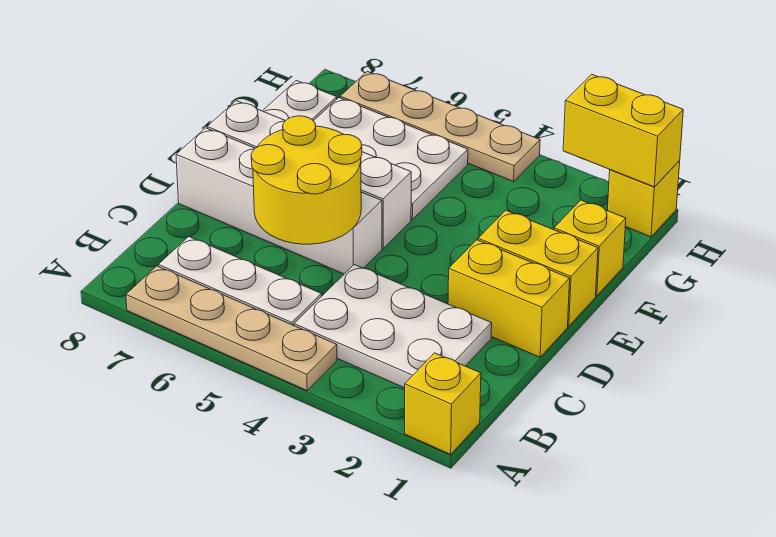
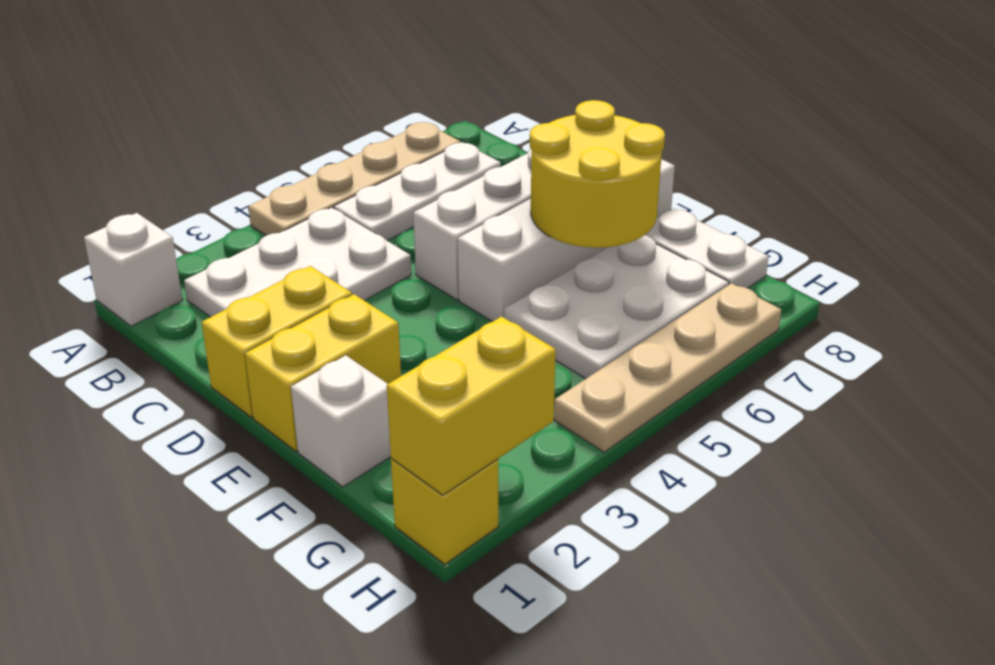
yellow 1x1 brick [405,353,481,454] -> white 1x1 brick [84,213,183,326]
yellow 2x2 round brick [251,116,362,244] -> yellow 2x2 round brick moved to [530,100,665,248]
yellow 1x1 brick [554,200,626,296] -> white 1x1 brick [291,355,391,487]

